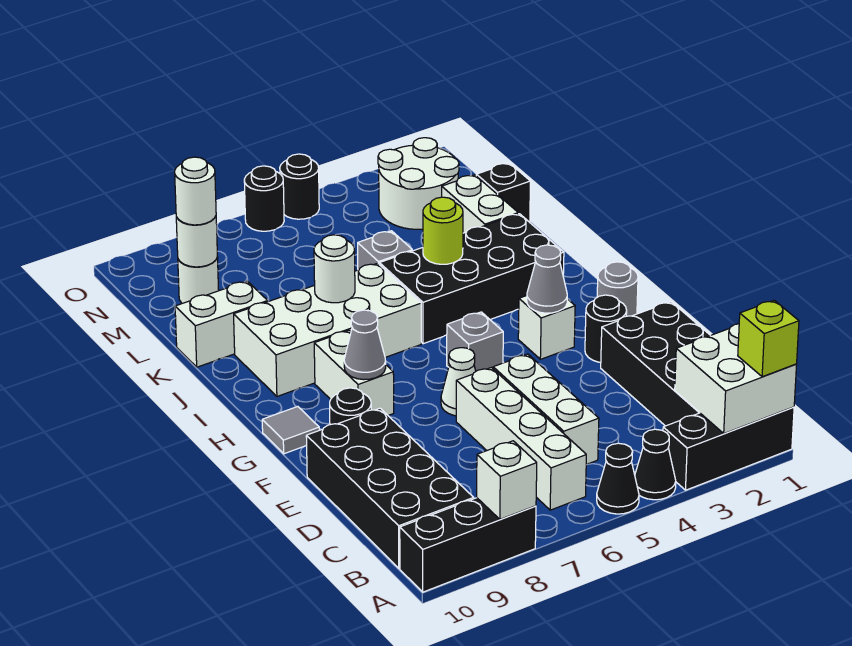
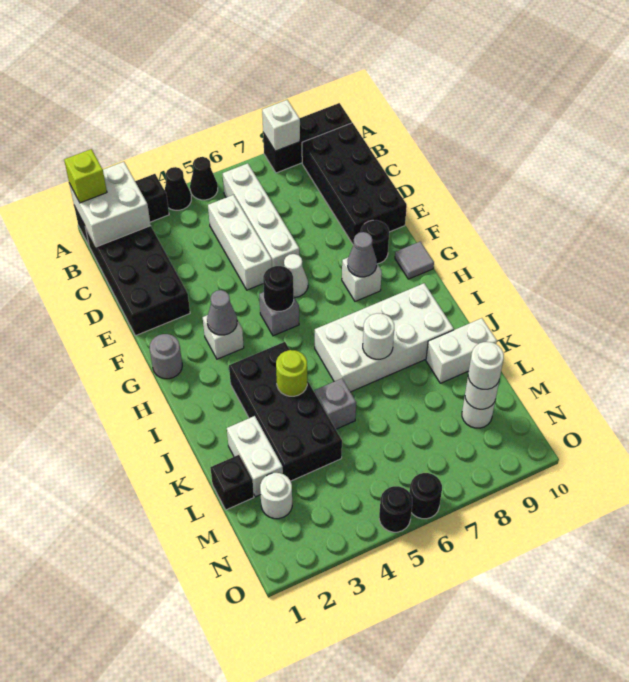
black 1x1 round brick [585,295,627,362] -> black 1x1 round brick moved to [263,266,294,311]
white 1x2 brick [314,330,394,415] -> white 1x1 brick [342,258,382,301]
black 2x4 brick [379,214,564,344] -> black 2x4 brick turned to [229,342,342,481]
white 2x2 round brick [378,138,459,229] -> white 1x1 round brick [260,473,292,519]

